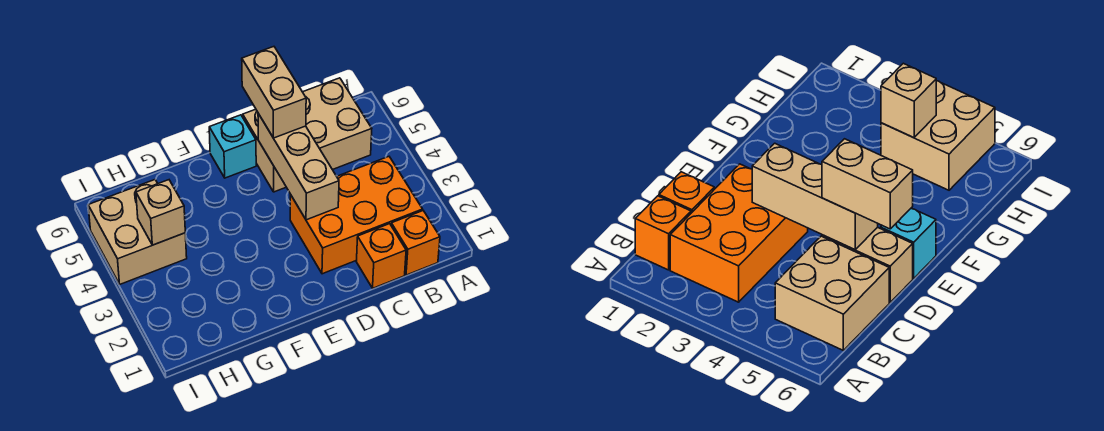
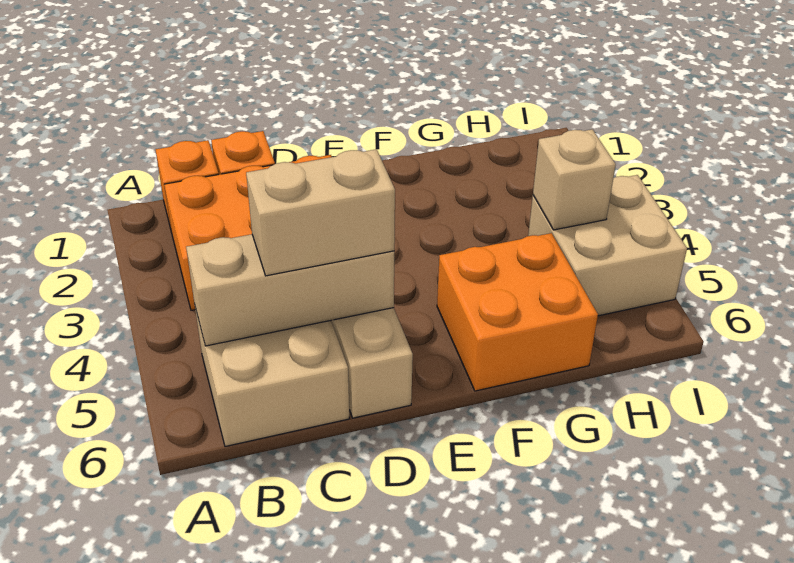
tan 1x3 brick [258,114,339,220] -> tan 1x3 brick turned to [186,234,394,346]
tan 1x2 brick [242,47,306,138] -> tan 1x2 brick turned to [246,149,395,276]
cyan 1x1 brick [209,115,256,178] -> none
none -> orange 2x2 brick [437,233,598,391]

